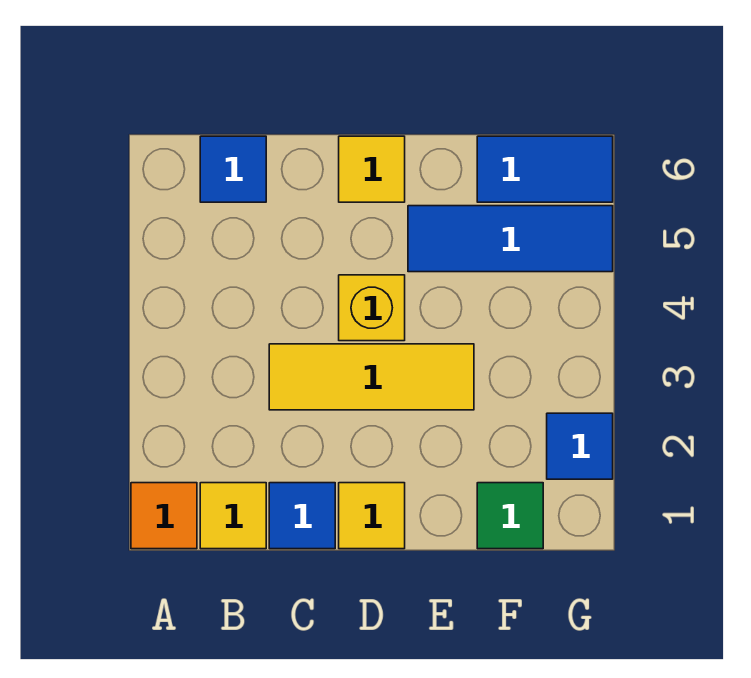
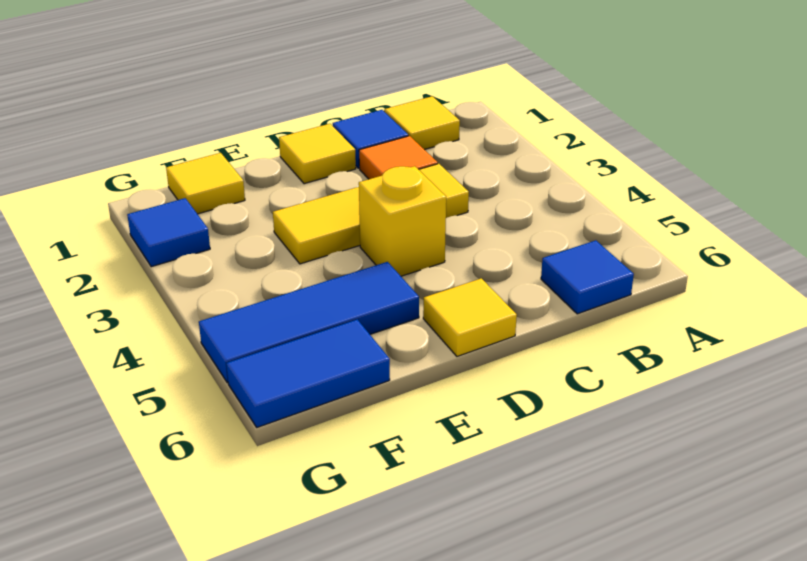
orange 1x1 tile [131,483,197,549] -> orange 1x1 tile moved to [359,136,438,179]
green 1x1 tile [477,483,543,549] -> yellow 1x1 tile [166,153,245,214]

